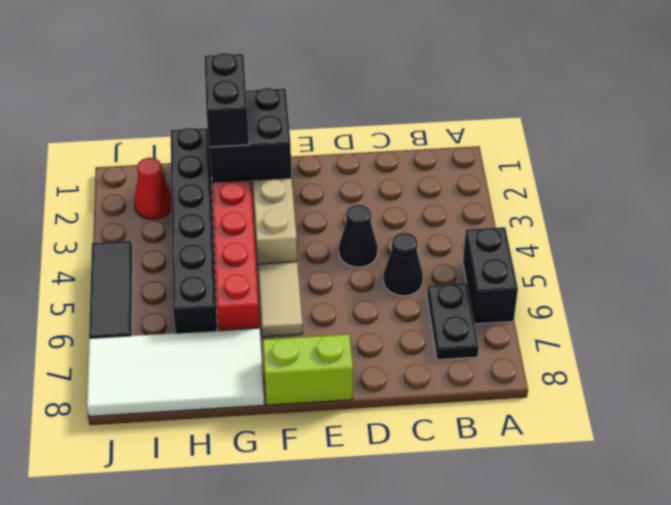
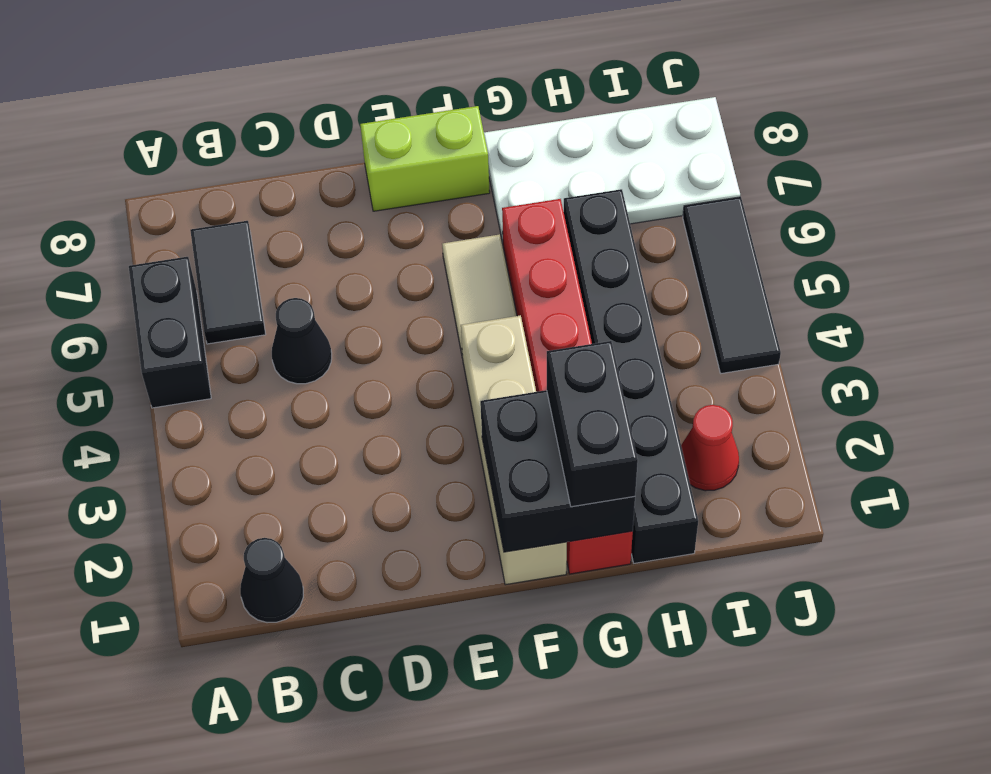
black 1x2 plate [427,283,479,360] -> black 1x2 tile [190,221,266,344]
black 1x1 cone [339,205,378,267] -> black 1x1 cone moved to [240,538,303,623]
white 2x4 tile [87,328,264,417] -> white 2x4 plate [484,97,740,243]

